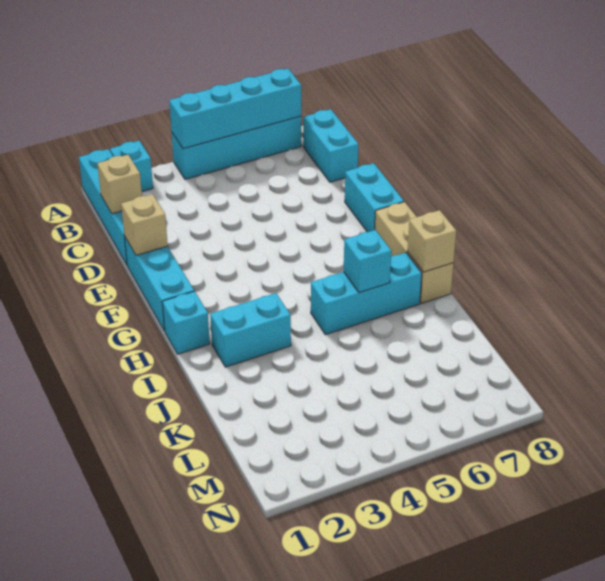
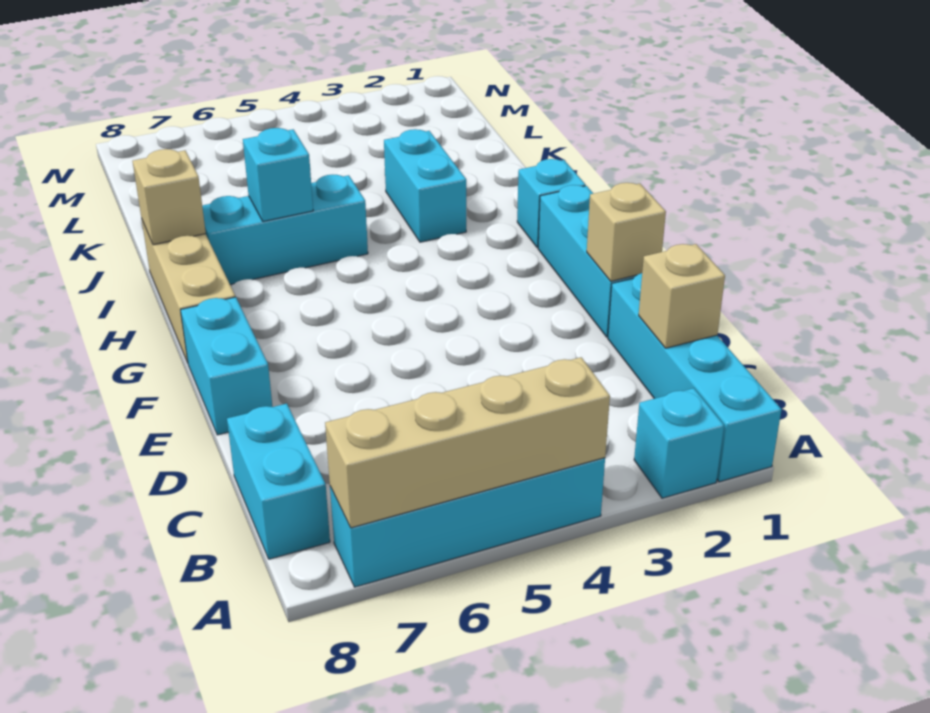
cyan 1x4 brick [169,69,301,149] -> tan 1x4 brick [325,357,610,528]
cyan 1x2 brick [210,293,291,367] -> cyan 1x2 brick turned to [384,129,466,242]

